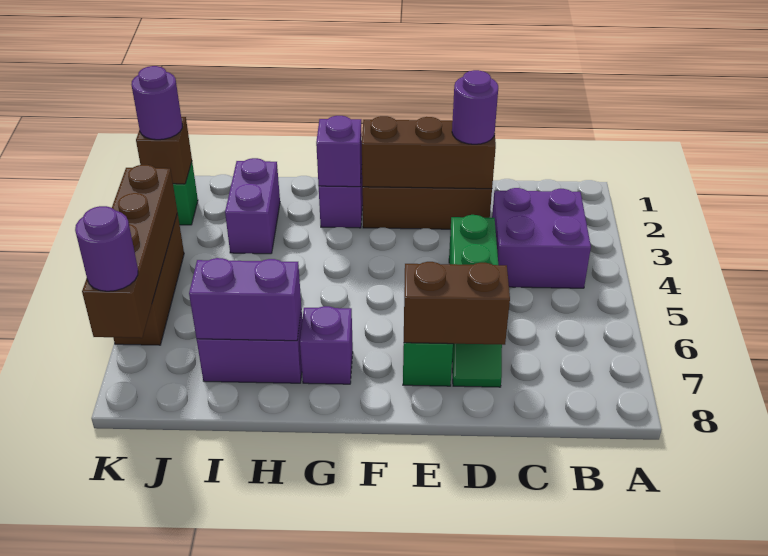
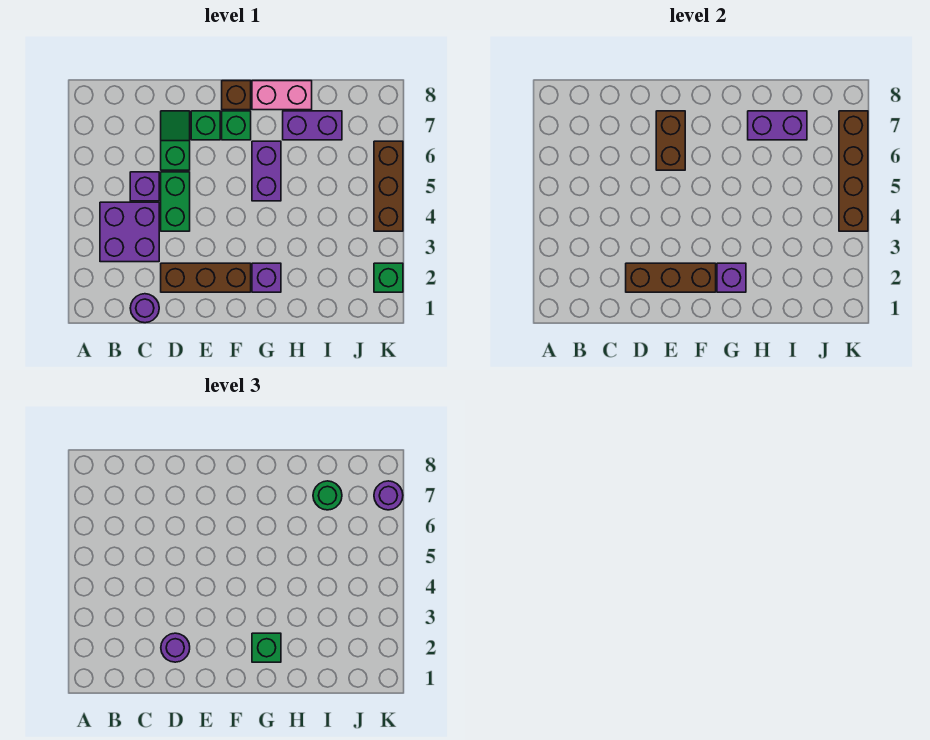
brown 1x2 brick [404,262,510,345] -> brown 1x2 brick turned to [656,111,685,170]
none -> green 1x1 brick [222,111,251,140]
none -> green 1x1 brick [252,633,281,662]
purple 1x1 brick [300,306,353,384] -> purple 1x1 brick moved to [130,172,159,201]
none -> pink 1x2 brick [252,81,312,110]
purple 1x2 brick [225,158,280,254] -> purple 1x2 brick moved to [252,141,281,201]
none -> green 1x1 round brick [313,481,342,510]
brown 1x1 brick [136,117,192,184] -> brown 1x1 brick moved to [222,81,251,110]
purple 1x1 round brick [131,66,182,140] -> purple 1x1 round brick moved to [130,294,159,323]

